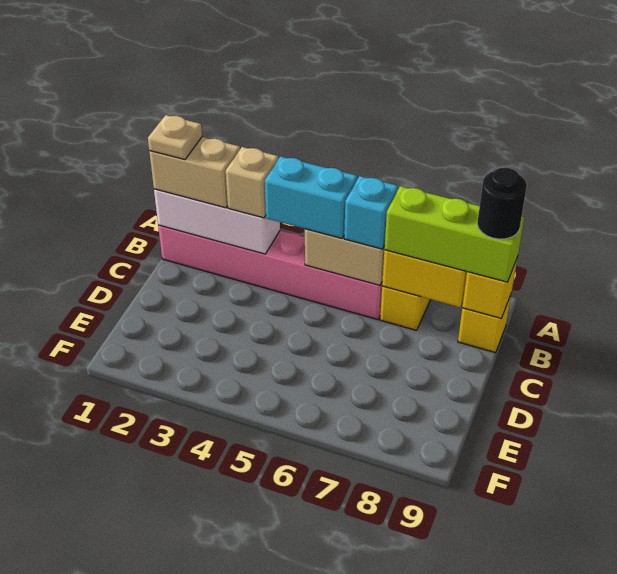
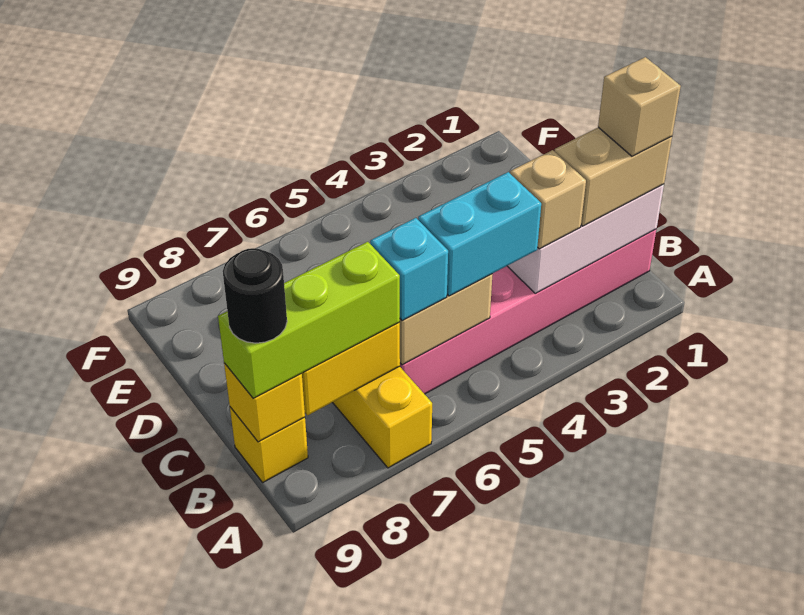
tan 1x1 plate [148,115,202,160] -> tan 1x1 brick [598,57,681,156]

